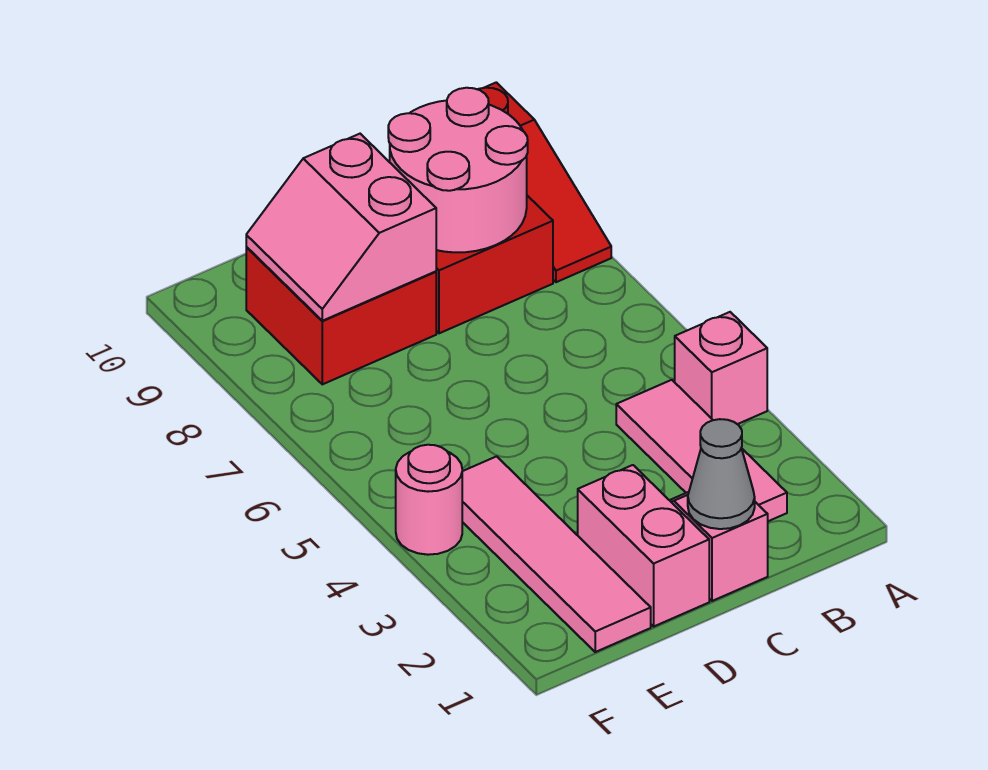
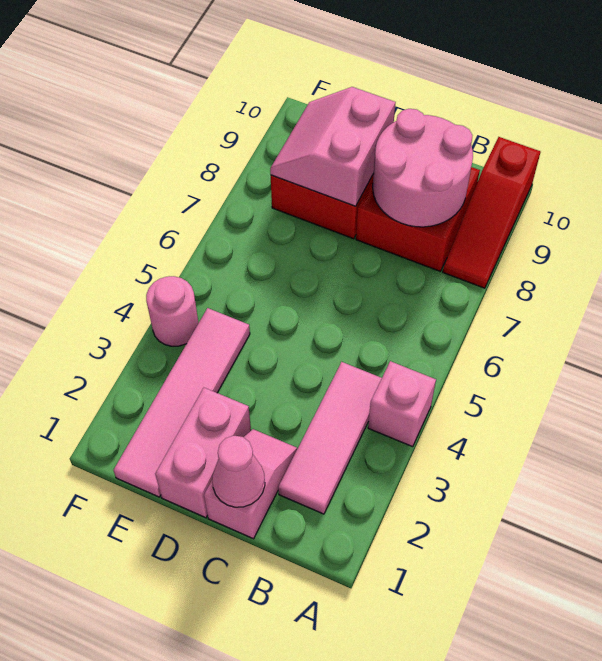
grey 1x1 cone [688,419,755,529] -> pink 1x1 cone [212,436,265,507]

